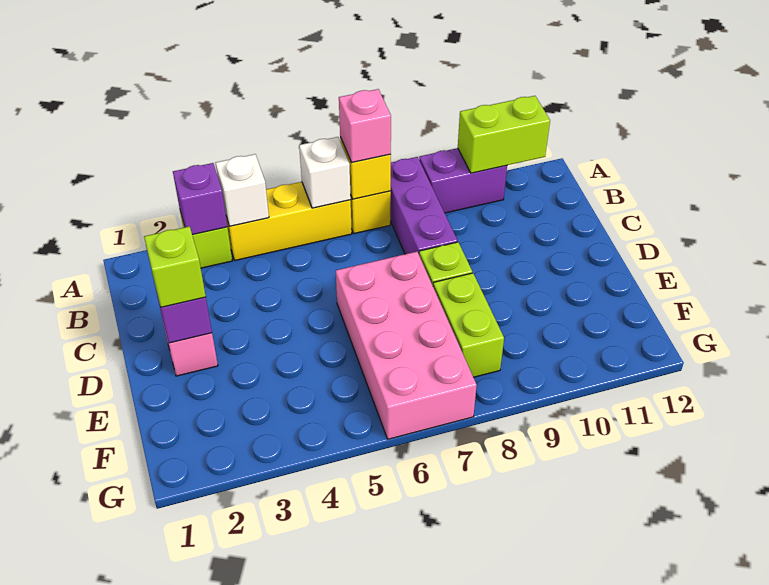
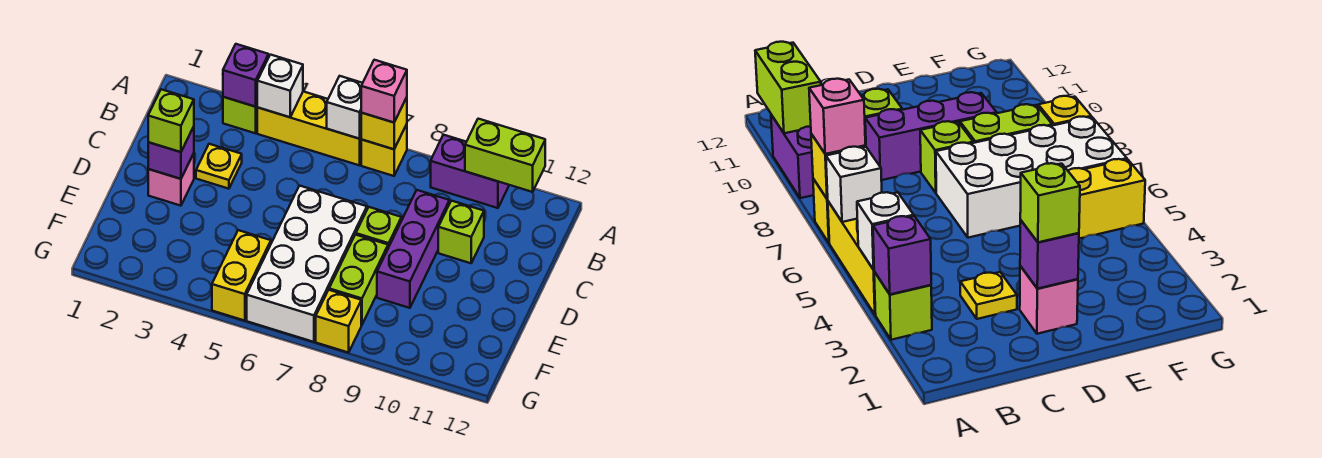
purple 1x3 brick [390,157,458,254] -> purple 1x3 brick moved to [377,190,449,308]
none -> yellow 1x1 plate [196,144,242,189]
none -> lime 1x1 brick [438,201,484,263]
pink 2x4 brick [336,252,477,439] -> white 2x4 brick [247,186,367,342]
none -> yellow 1x2 brick [212,230,271,321]
none -> yellow 1x1 brick [316,290,361,353]

